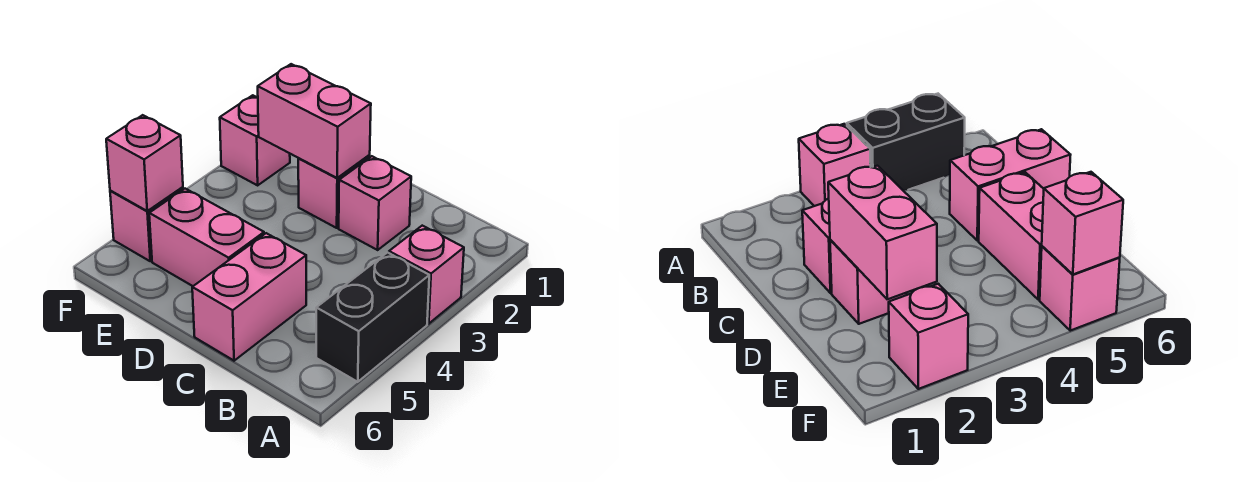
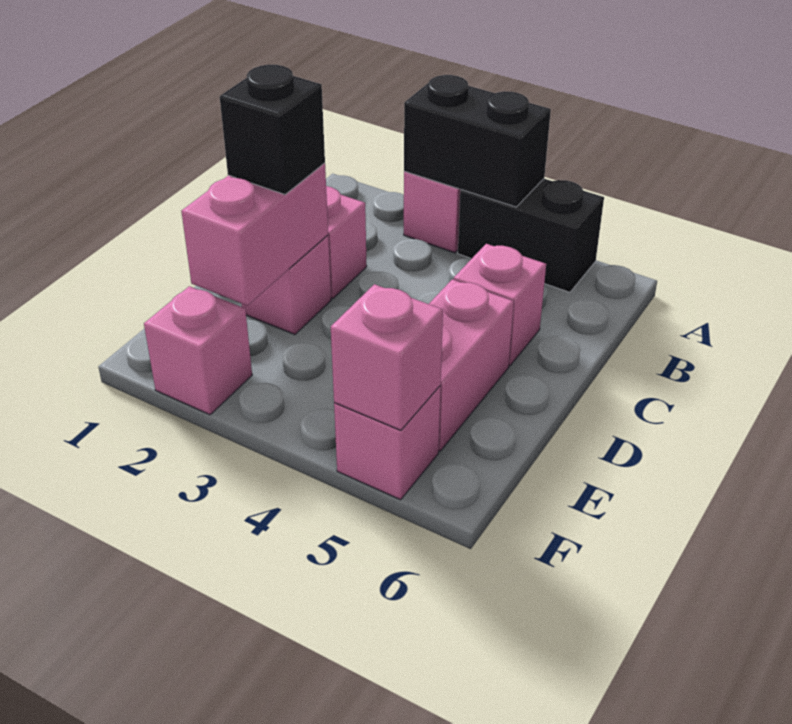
none -> black 1x2 brick [404,75,551,207]
pink 1x2 brick [192,233,306,361] -> pink 1x1 brick [454,244,546,366]
none -> black 1x1 brick [220,65,325,195]

